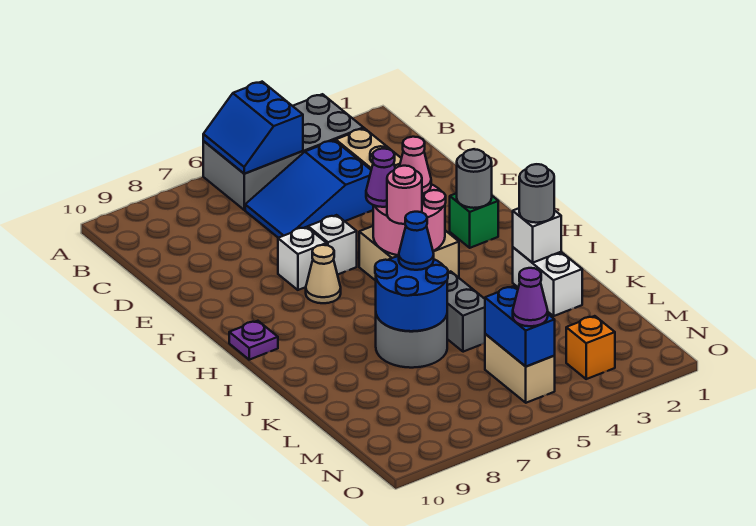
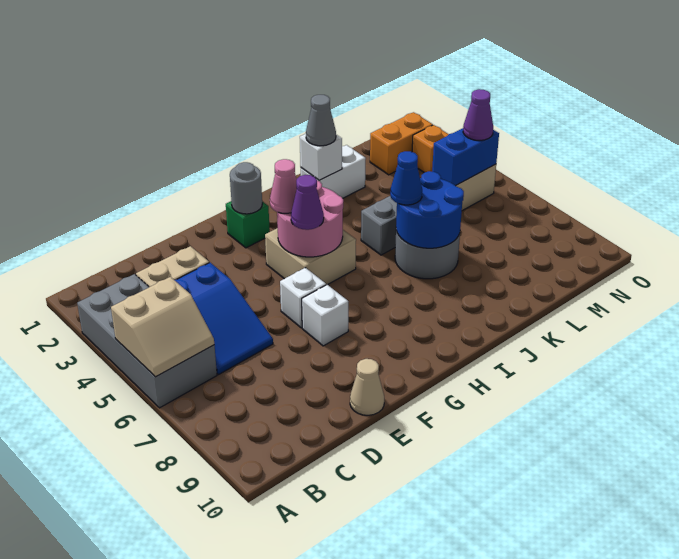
blue 2x2 slope [203,82,303,174] -> tan 2x2 slope [111,277,214,377]
tan 1x1 cone [306,245,341,303] -> tan 1x1 cone moved to [350,359,384,415]
pink 1x1 round brick [387,166,422,224] -> none
purple 1x1 plate [229,321,278,360] -> none
grey 1x1 round brick [519,164,554,223] -> grey 1x1 cone [306,95,336,146]
none -> orange 1x2 brick [370,112,433,175]

